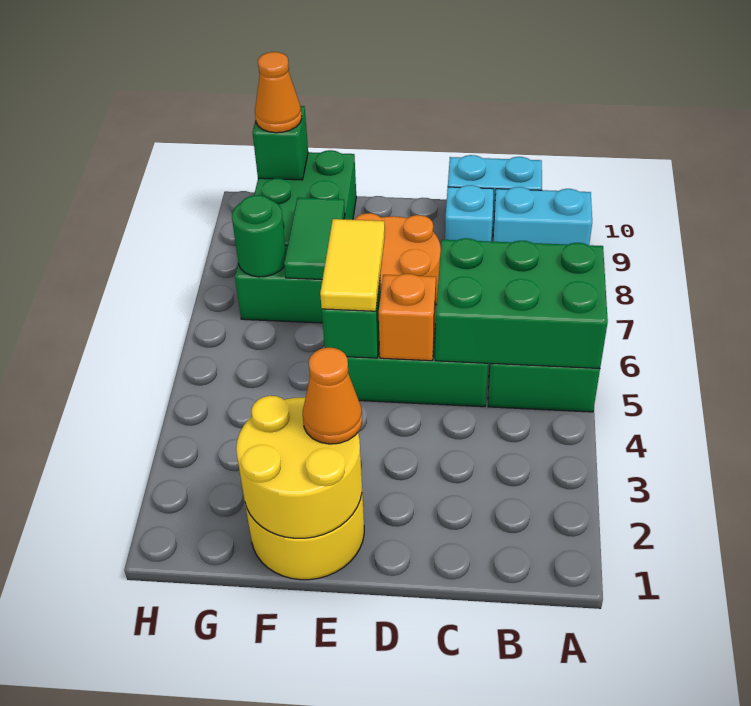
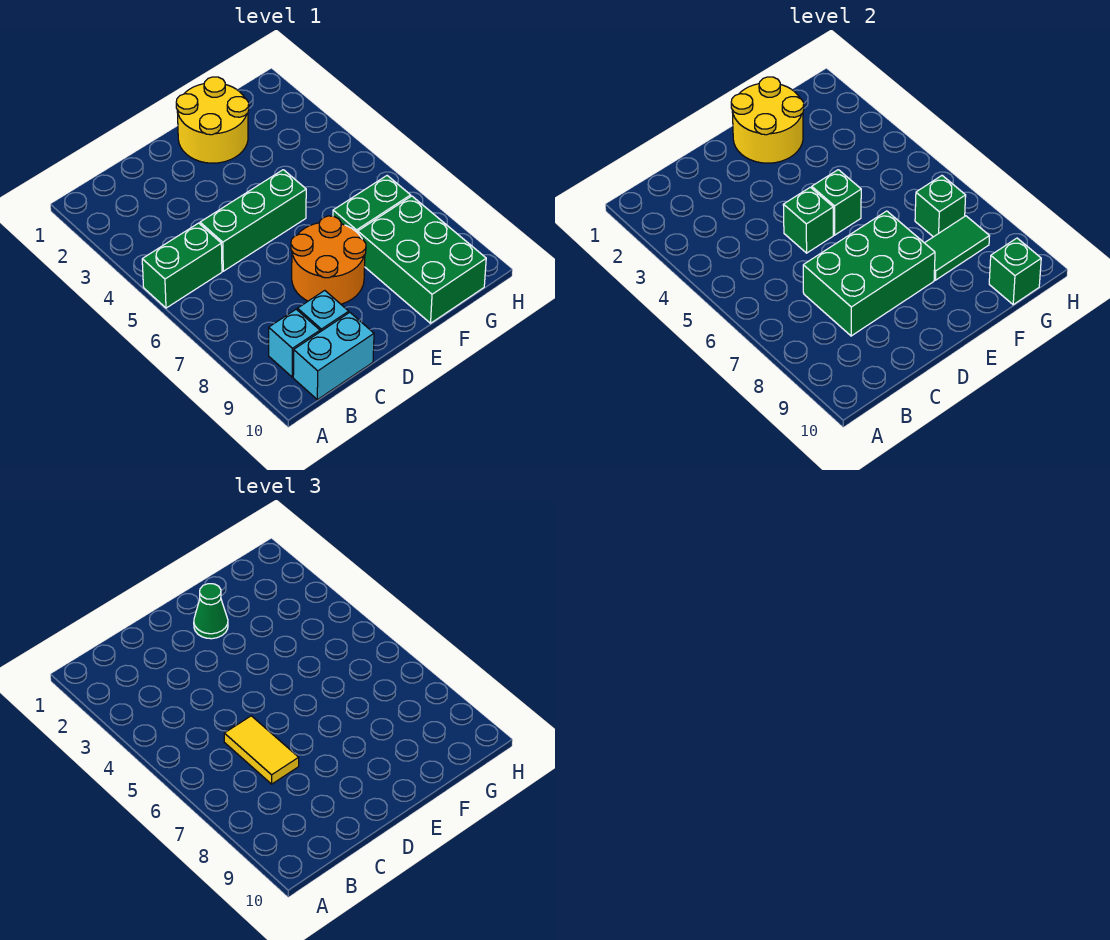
green 2x3 brick [435,238,608,369] -> green 2x3 brick moved to [803,211,935,336]
cyan 1x2 brick [493,187,592,245] -> cyan 1x1 brick [269,309,320,377]
orange 1x1 brick [379,274,436,361] -> green 1x1 brick [783,187,833,253]
orange 1x1 cone [303,348,362,444] -> green 1x1 cone [194,584,228,639]
yellow 1x2 tile [320,219,385,311] -> yellow 1x2 tile moved to [224,716,299,784]
green 1x2 tile [284,198,345,280] -> green 1x2 tile turned to [925,216,989,280]
green 1x1 round brick [232,195,286,277] -> green 1x1 brick [915,176,966,237]
orange 1x1 cone [255,52,302,133] -> none

